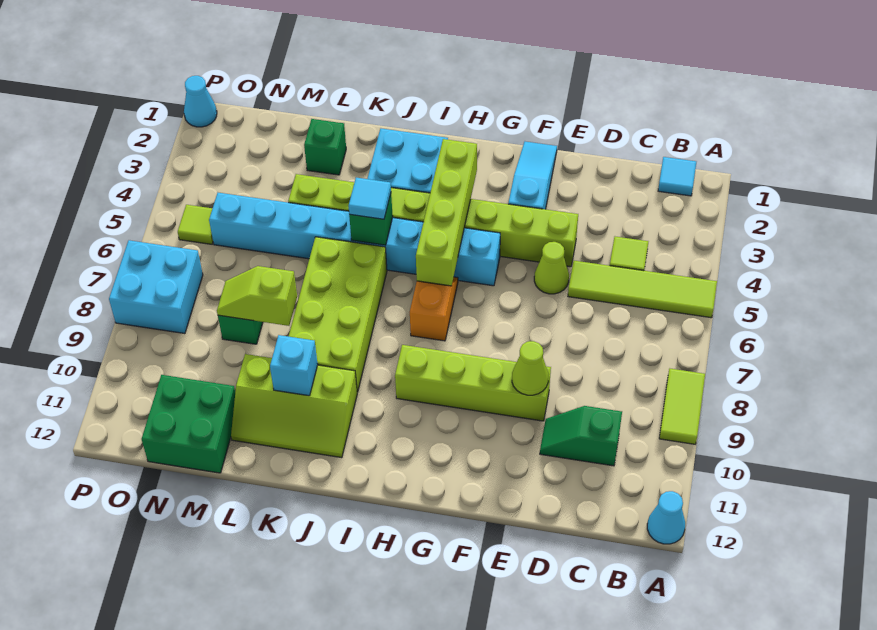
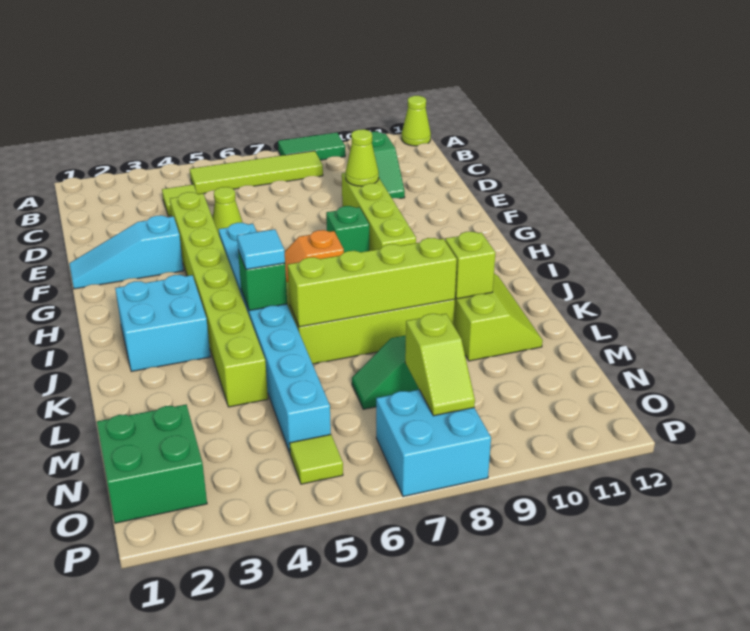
lime 1x4 tile [568,261,717,318] -> lime 1x4 tile turned to [190,151,323,194]
lime 1x2 tile [659,369,705,444] -> green 1x2 tile [278,132,345,160]
cyan 1x1 cone [647,491,685,544] -> lime 1x1 cone [401,96,431,146]
cyan 1x1 tile [658,157,696,196] -> none
lime 1x4 brick [416,139,477,286] -> lime 1x4 brick moved to [288,238,457,327]
cyan 1x1 brick [270,335,318,396] -> lime 1x1 brick [445,232,495,299]
green 1x1 brick [304,119,346,175] -> green 1x1 brick moved to [326,206,369,252]
lime 1x2 slope [217,266,297,326] -> lime 1x2 slope moved to [405,314,475,416]
green 2x2 brick [142,375,235,473] -> green 2x2 brick moved to [97,405,207,523]
cyan 1x1 cone [184,76,217,127] -> none

